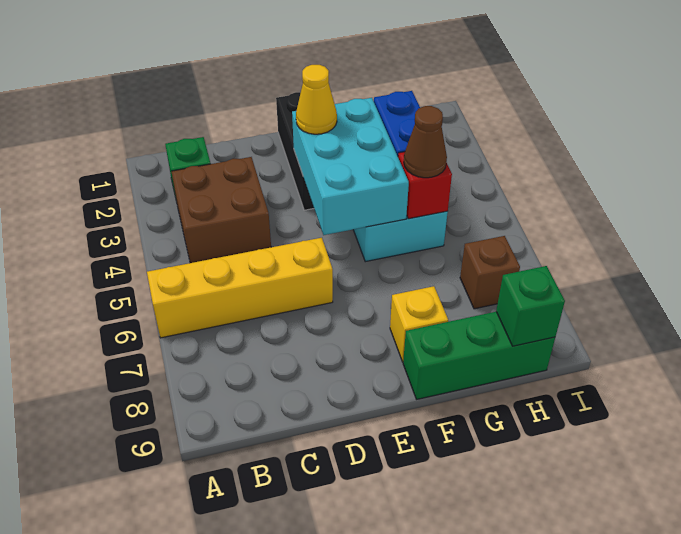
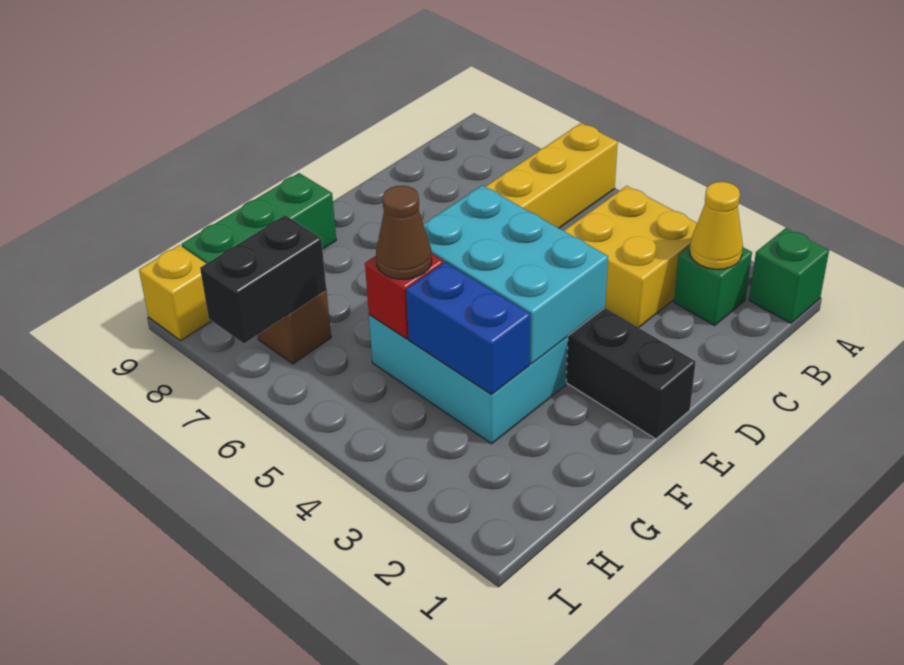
brown 2x2 brick [171,157,271,263] -> yellow 2x2 brick [564,186,697,328]
yellow 1x1 cone [296,65,337,134] -> yellow 1x1 cone moved to [689,182,743,269]
yellow 1x1 brick [390,286,448,362] -> yellow 1x1 brick moved to [139,245,211,341]
none -> black 1x2 brick [200,215,326,344]
green 1x1 brick [496,266,565,346] -> green 1x1 brick moved to [749,228,829,323]

